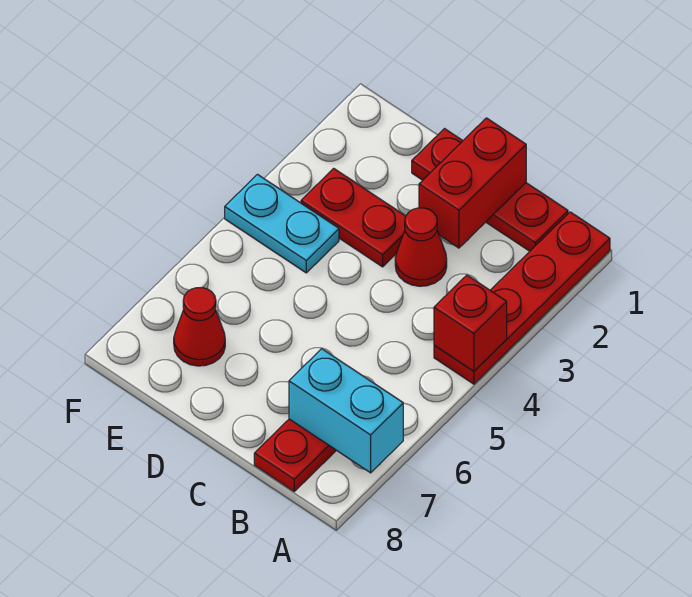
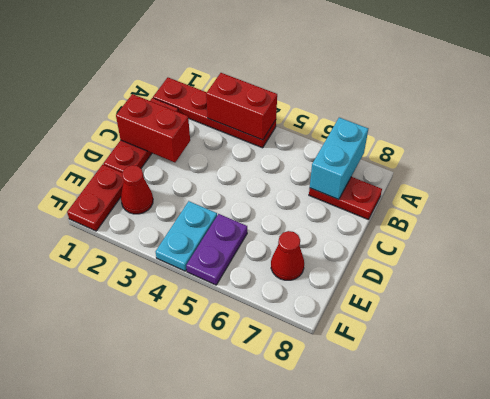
red 1x1 brick [434,275,507,371] -> red 1x2 brick [206,73,277,140]
red 1x1 cone [395,208,447,286] -> red 1x1 cone moved to [121,165,153,214]
red 1x2 plate [301,168,406,267] -> red 1x2 plate moved to [67,165,124,231]
none -> purple 1x2 plate [186,214,247,285]

